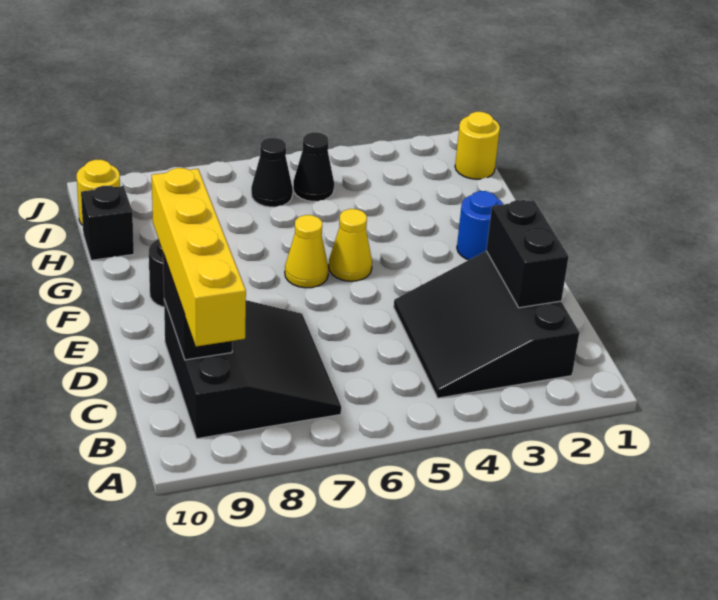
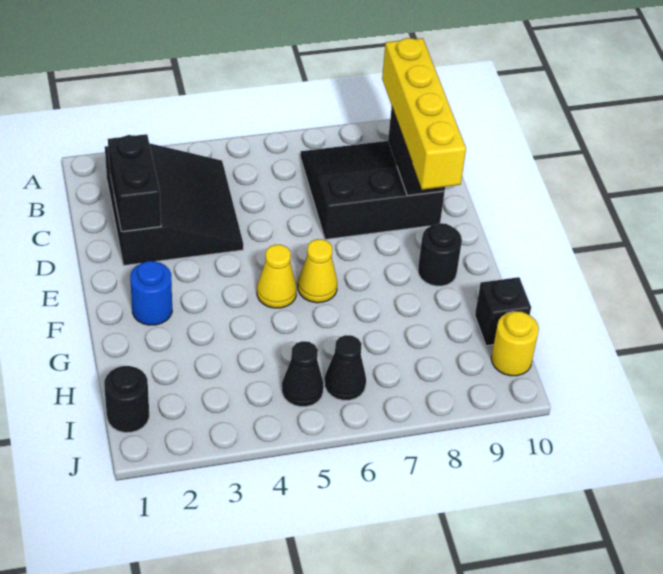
black 3x3 slope [164,300,341,439] -> black 3x3 slope turned to [300,141,445,239]
yellow 1x1 round brick [455,112,500,179] -> black 1x1 round brick [104,366,149,433]

